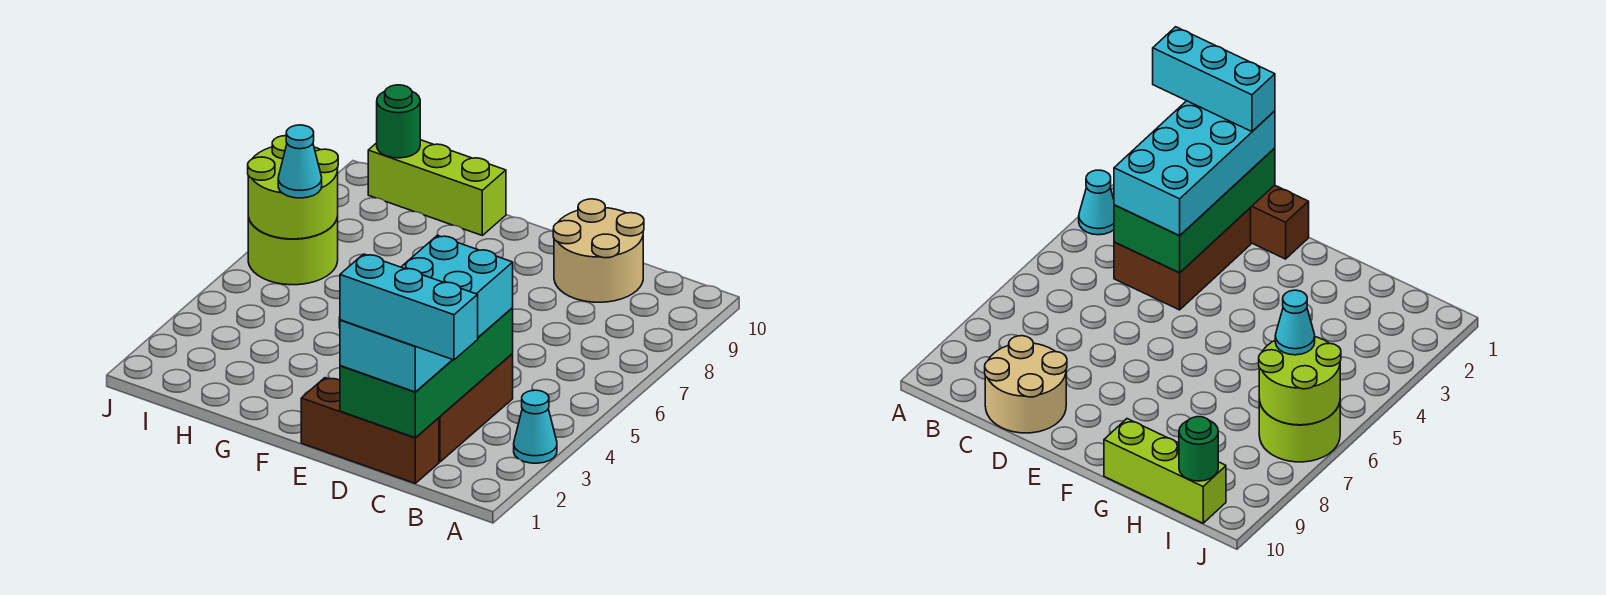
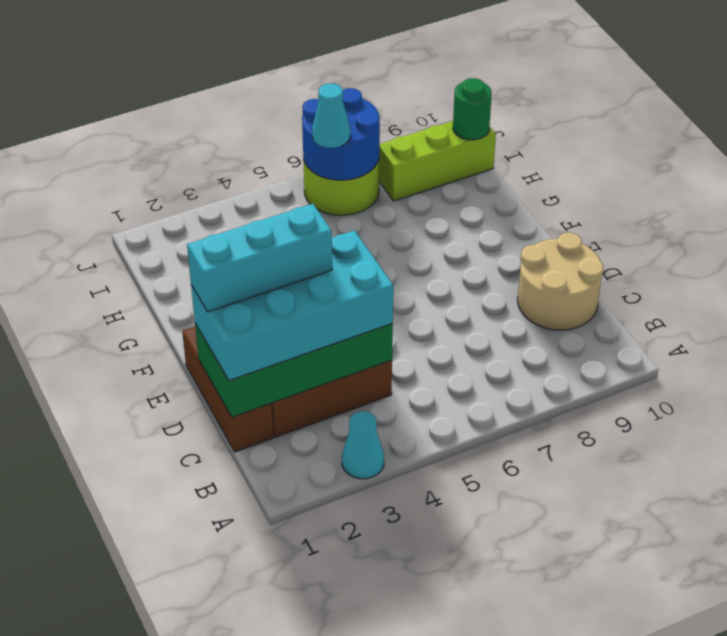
cyan 1x3 brick [340,254,478,360] -> cyan 1x3 brick turned to [187,204,332,312]
lime 1x3 brick [368,140,506,235] -> lime 1x3 brick turned to [379,121,496,201]
lime 2x2 round brick [248,136,338,239] -> blue 2x2 round brick [302,88,380,180]

